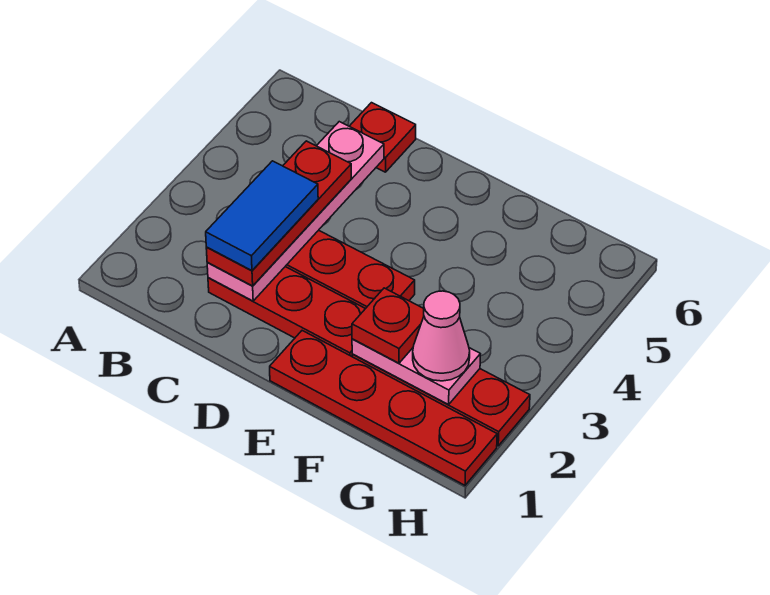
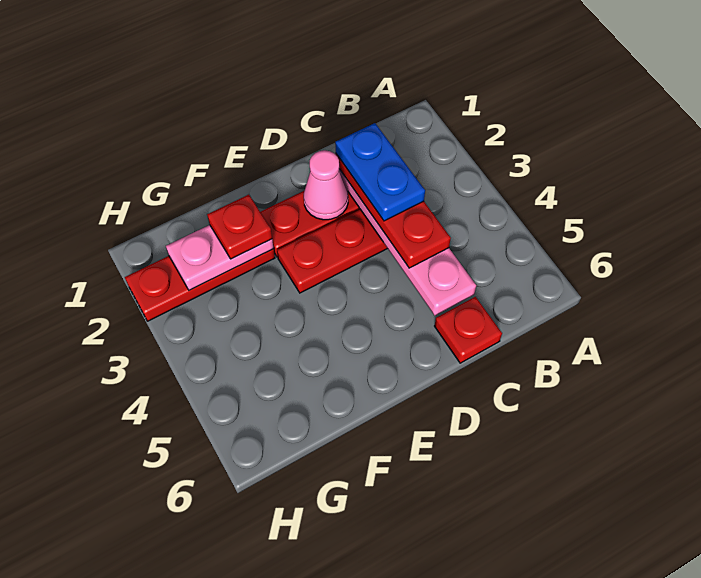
blue 1x2 tile [206,161,318,271] -> blue 1x2 plate [335,123,425,221]
red 1x4 plate [270,331,497,485] -> none
pink 1x1 cone [413,291,470,381] -> pink 1x1 cone moved to [304,150,348,220]

